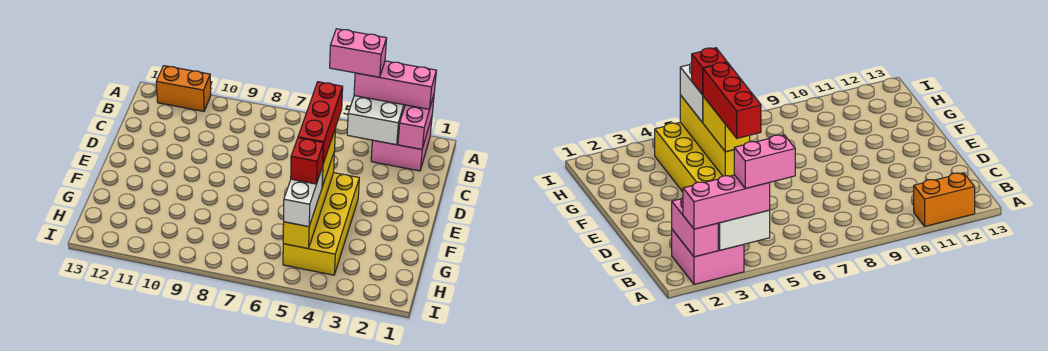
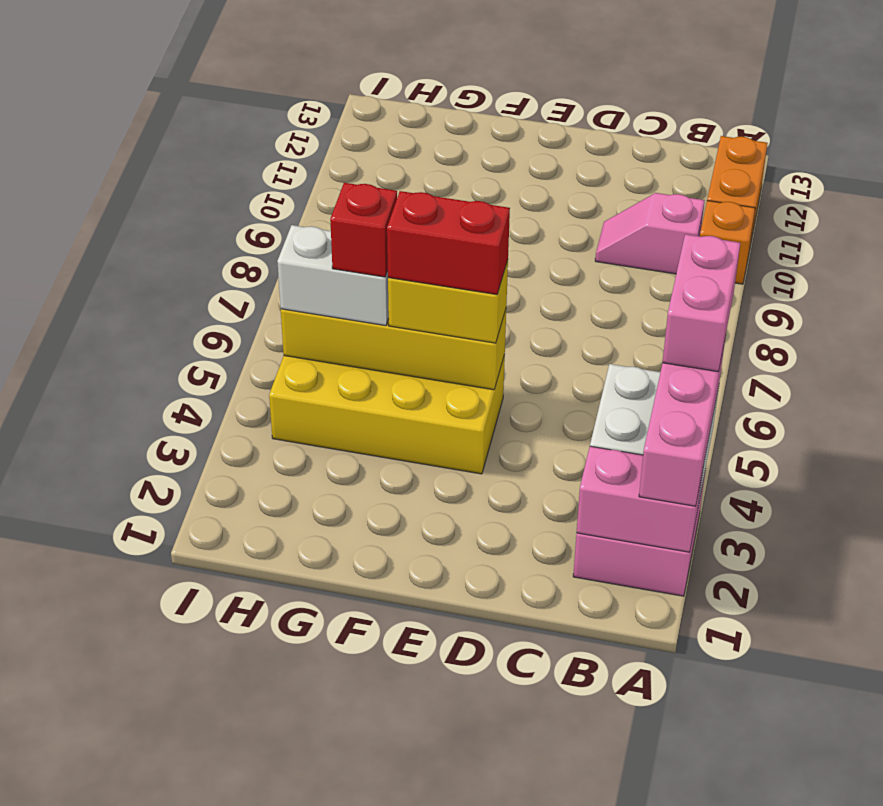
none -> orange 1x1 brick [700,201,755,284]
none -> pink 1x2 slope [595,193,705,274]
red 1x3 brick [298,82,343,163] -> red 1x2 brick [387,191,510,295]

